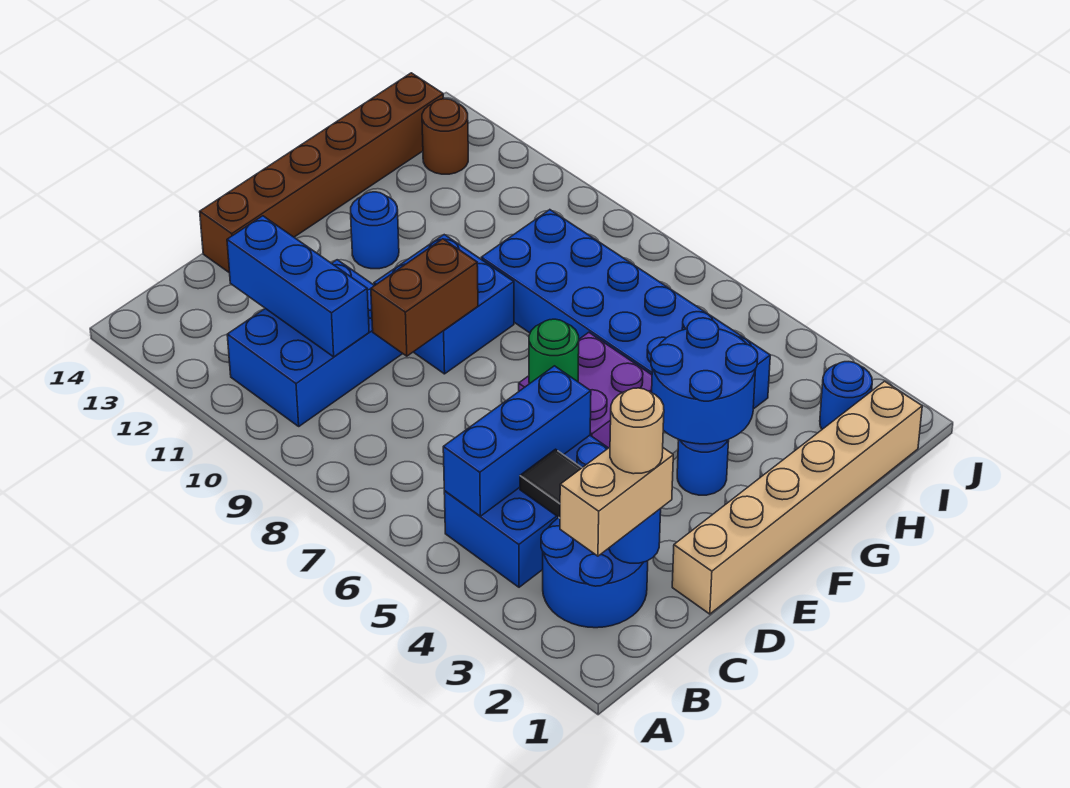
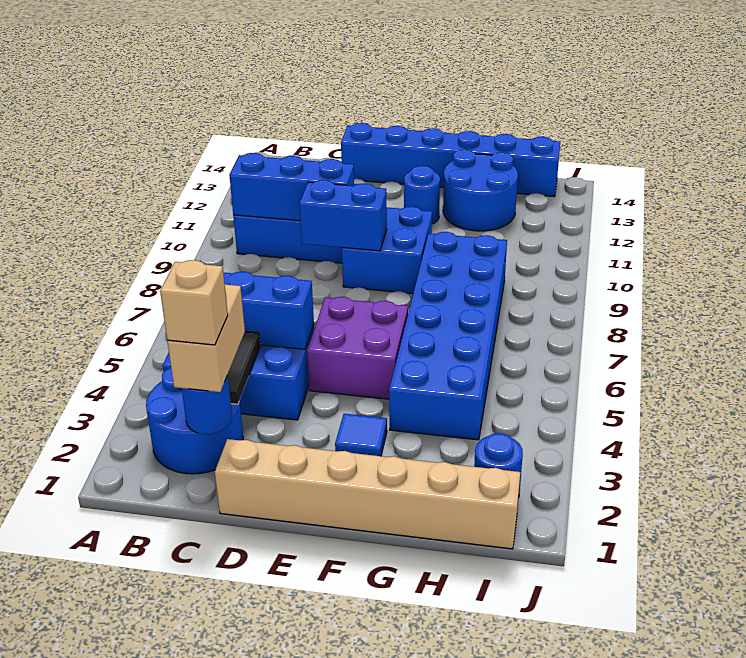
tan 1x2 brick [560,447,673,556] -> tan 1x2 brick turned to [167,285,245,392]
tan 1x1 round brick [610,388,664,474] -> tan 1x1 brick [160,260,228,345]
blue 1x3 brick [227,216,369,357] -> blue 1x3 brick turned to [229,153,354,221]
brown 1x2 brick [371,239,478,356] -> blue 1x2 brick [299,180,387,251]
brown 1x6 brick [200,73,444,273] -> blue 1x6 brick [341,123,560,197]
green 1x1 round brick [529,319,579,384] -> none
blue 1x1 round brick [677,440,729,495] -> blue 1x1 tile [335,414,387,456]
blue 2x2 round brick [651,318,758,444] -> blue 2x2 round brick moved to [443,149,518,231]
brown 1x1 round brick [422,99,468,174] -> none

